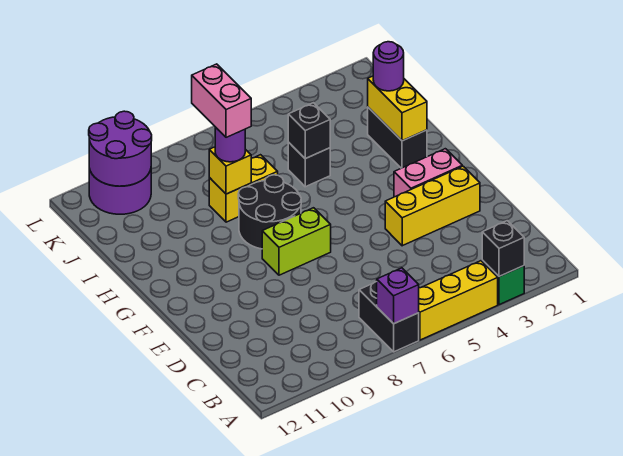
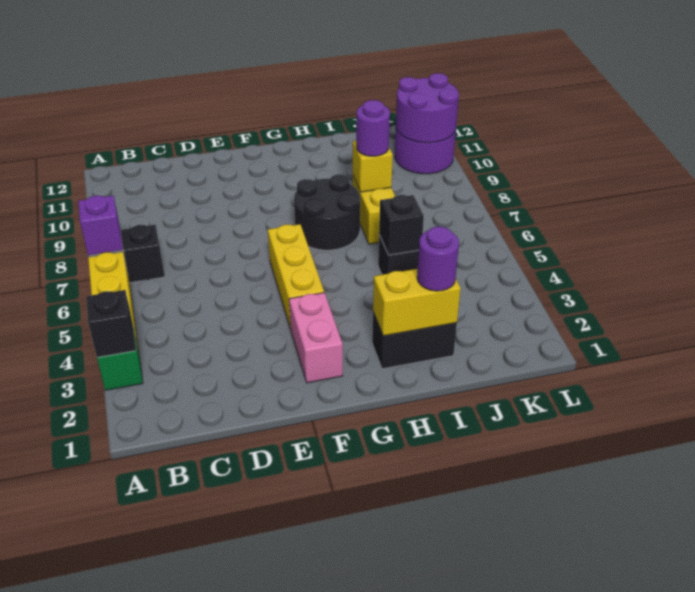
yellow 1x3 brick [385,166,480,246] -> yellow 1x3 brick moved to [268,224,324,329]
lime 1x2 brick [262,208,331,275] -> none
pink 1x2 brick [192,64,251,137] -> none

